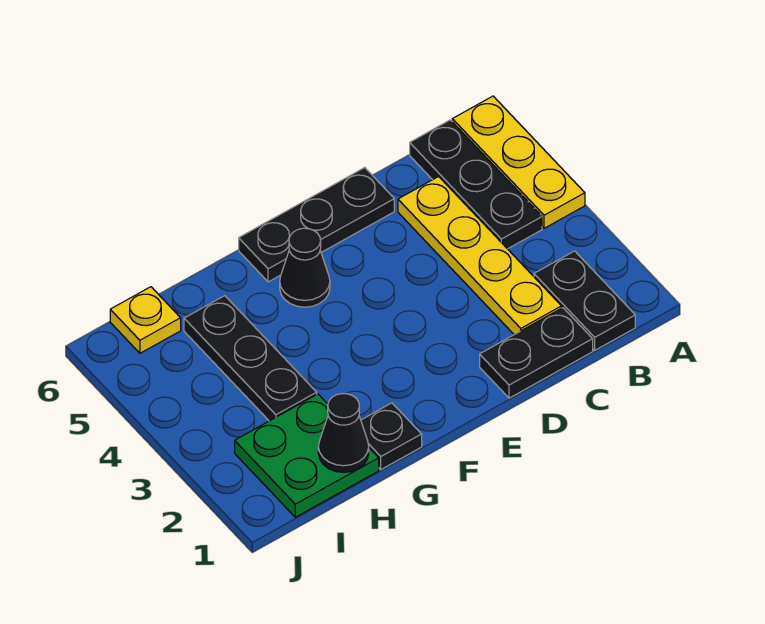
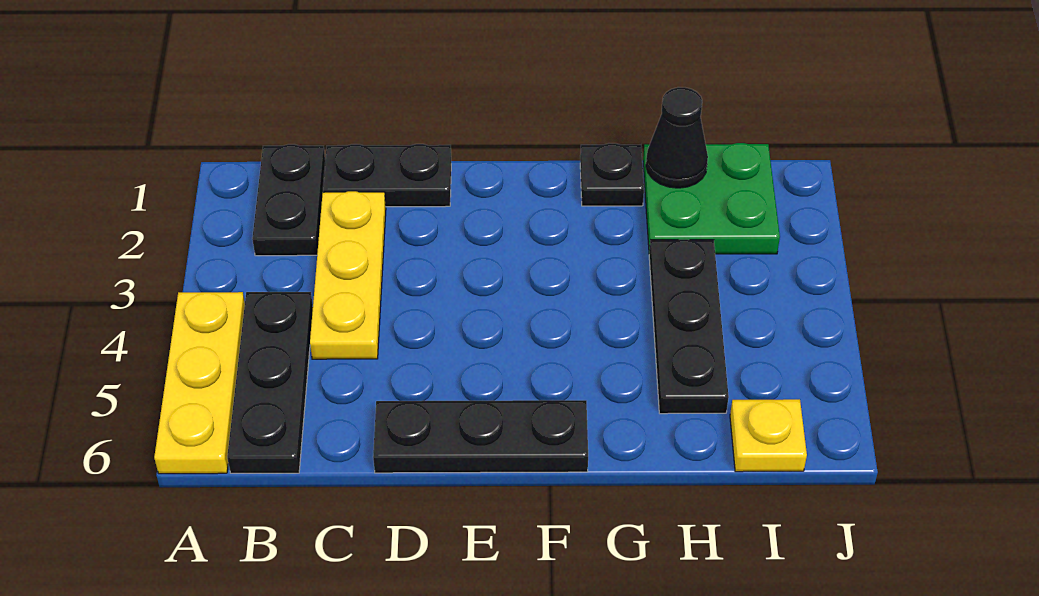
yellow 1x4 plate [398,177,561,335] -> yellow 1x3 plate [310,191,386,359]
black 1x1 cone [280,228,330,307] -> none

